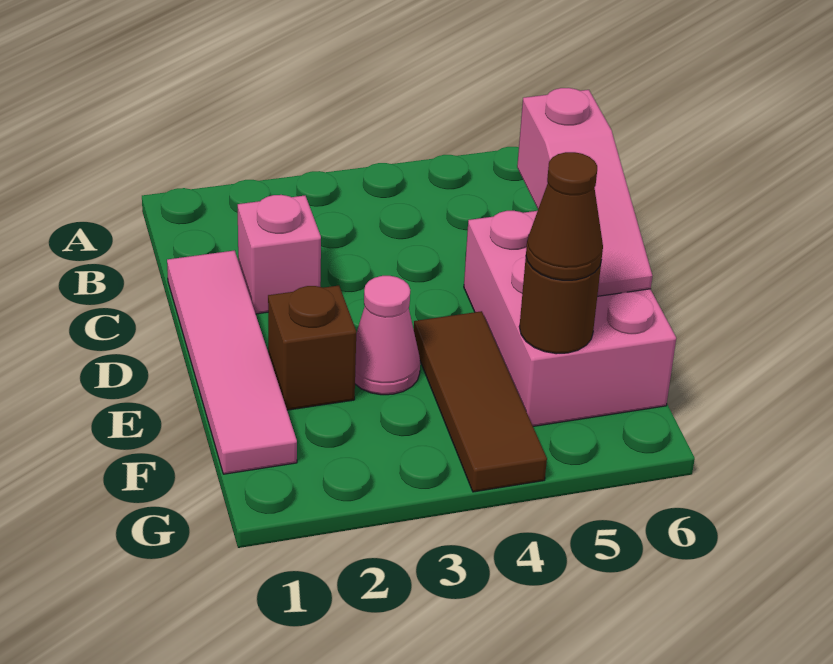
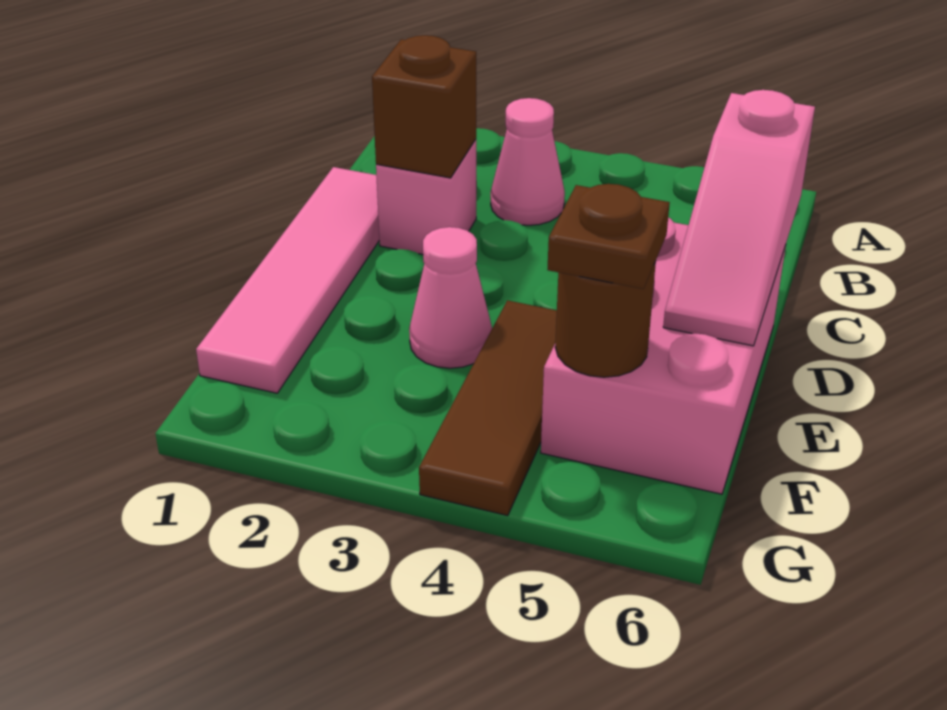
none -> pink 1x1 cone [491,98,565,225]
brown 1x1 brick [268,286,356,410] -> brown 1x1 brick moved to [372,35,476,178]
brown 1x1 cone [526,152,603,280] -> brown 1x1 plate [547,184,670,289]

